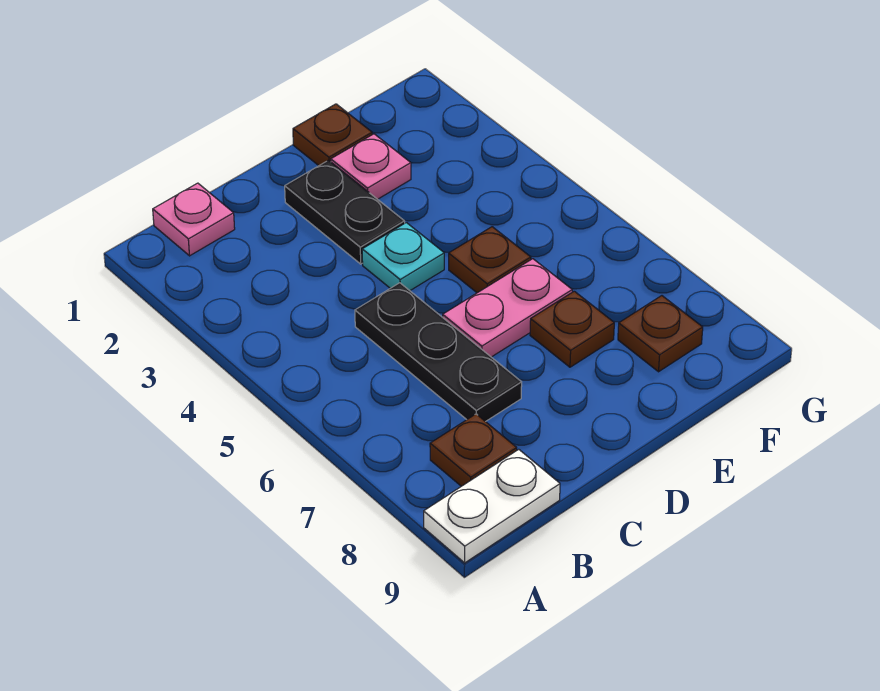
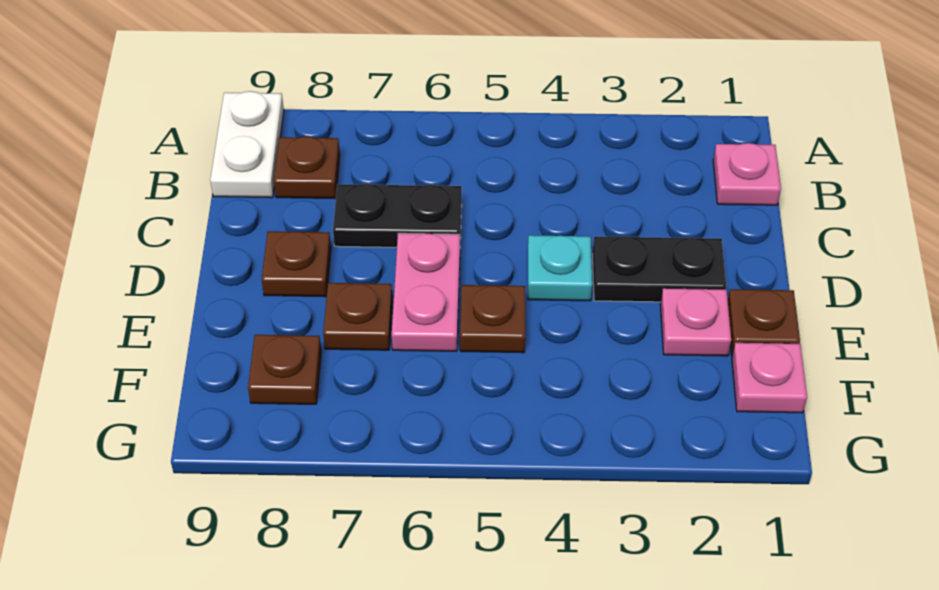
black 1x3 plate [355,283,522,422] -> black 1x2 plate [333,184,462,247]
none -> brown 1x1 plate [262,231,331,297]
none -> pink 1x1 plate [732,343,807,413]

